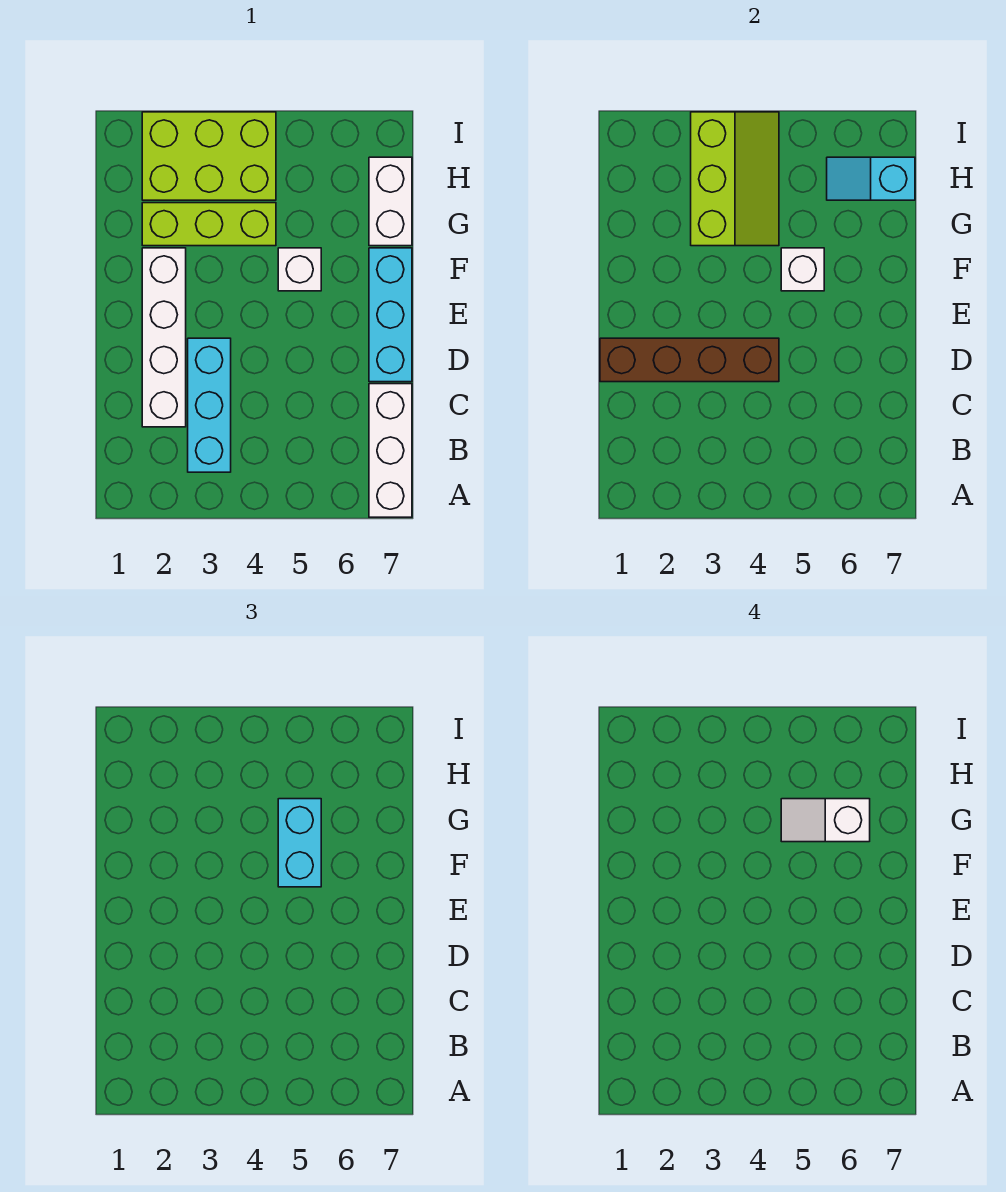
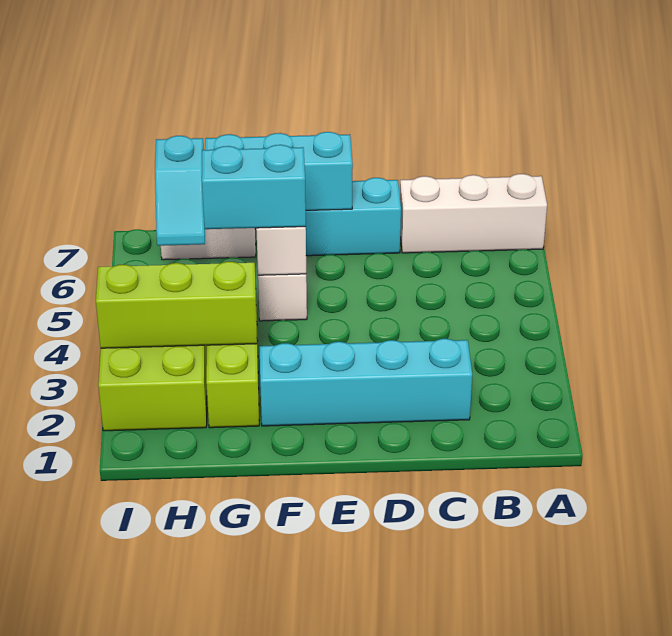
cyan 1x3 brick [188,338,231,472] -> cyan 1x3 brick moved to [205,132,353,210]
white 1x4 brick [142,248,186,427] -> cyan 1x4 brick [260,339,472,426]
brown 1x4 brick [600,338,779,382] -> none
white 1x2 slope [781,799,870,842] -> none

